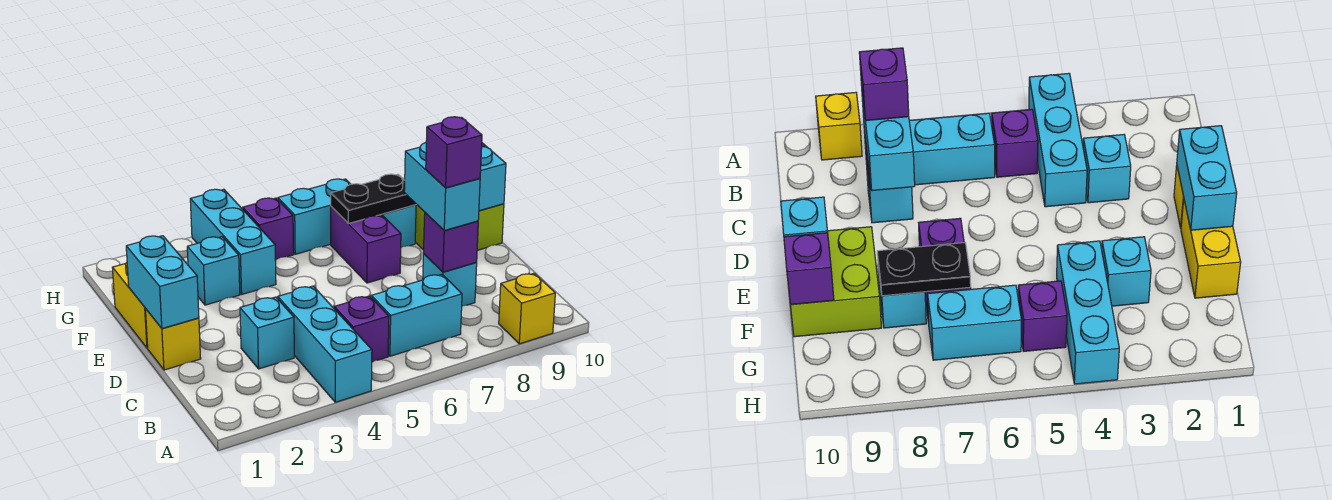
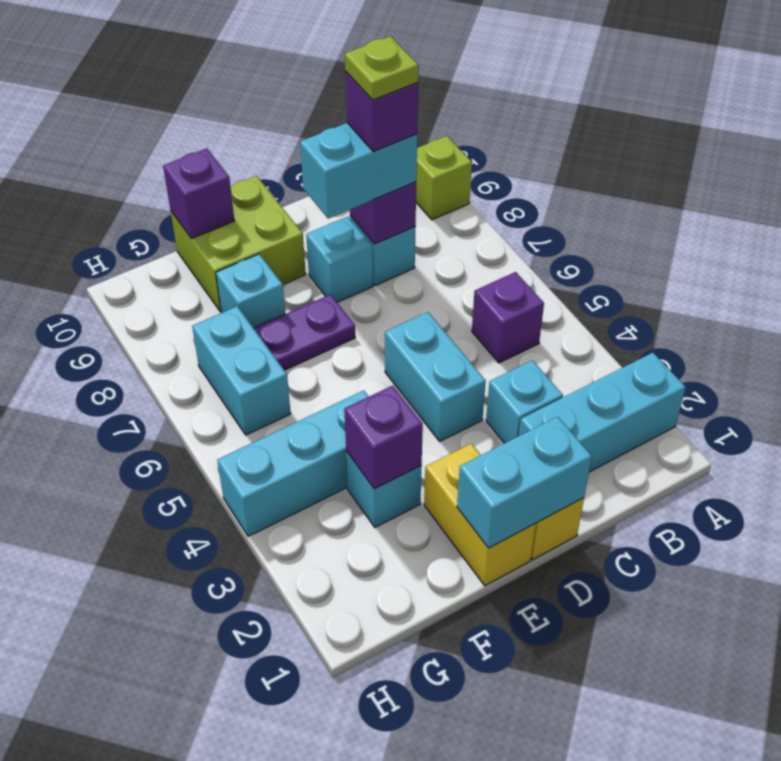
cyan 1x3 brick [278,286,372,402] -> cyan 1x3 brick moved to [519,353,686,472]
yellow 1x1 brick [499,273,555,344] -> lime 1x1 brick [416,136,472,220]
cyan 1x2 brick [371,274,462,356] -> cyan 1x2 brick moved to [385,312,486,441]
none -> lime 1x1 plate [345,36,419,100]
yellow 1x2 brick [112,263,148,348] -> yellow 1x2 brick turned to [424,444,536,586]
purple 1x2 brick [331,207,401,283] -> purple 1x2 plate [254,294,355,370]
cyan 1x1 brick [479,146,506,211] -> cyan 1x1 brick moved to [306,216,373,302]
black 1x2 plate [331,174,416,224] -> none
purple 1x1 brick [243,198,294,260] -> purple 1x1 brick moved to [344,386,423,489]

